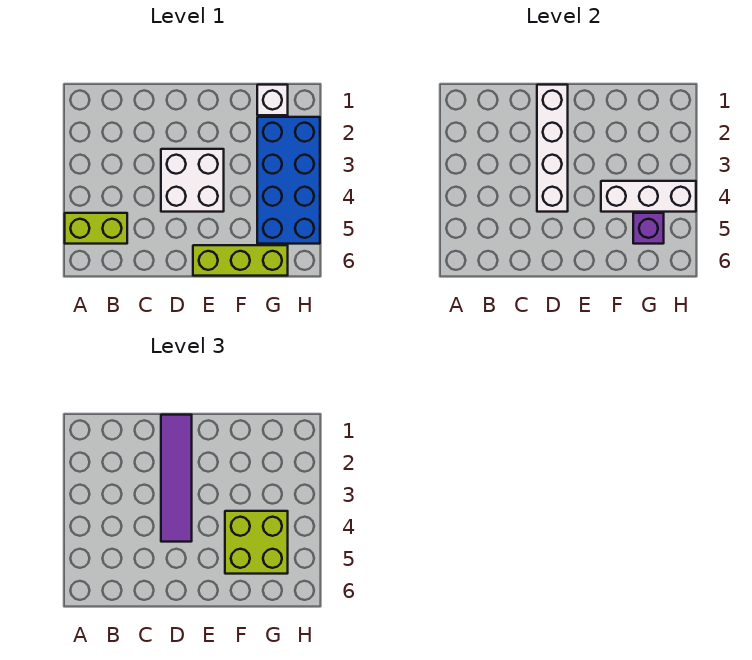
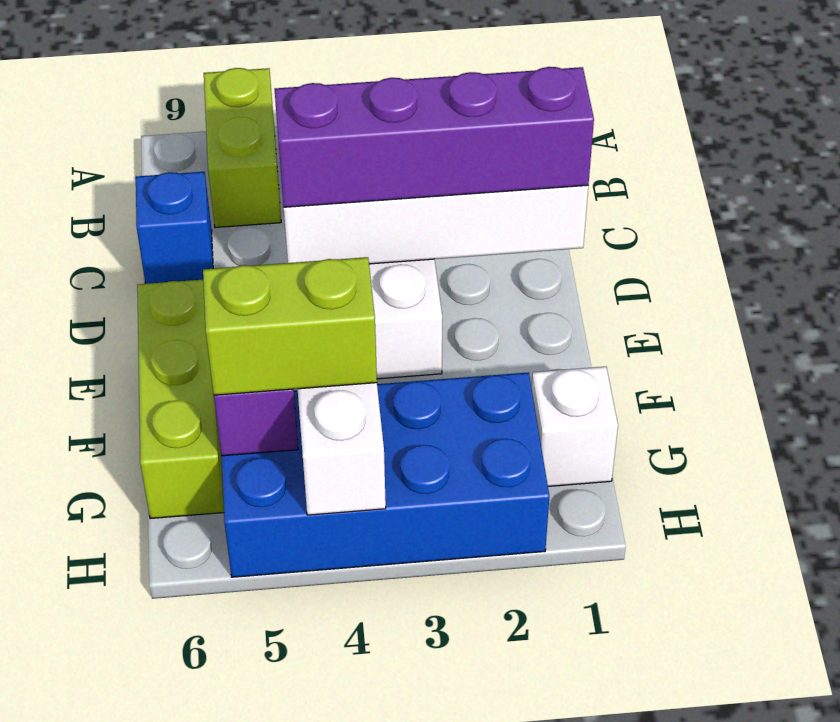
none -> blue 1x1 brick [136,172,213,284]
purple 1x4 tile [161,415,192,542] -> purple 1x4 brick [275,67,594,207]
lime 2x2 brick [225,511,288,574] -> lime 1x2 brick [203,257,377,395]

